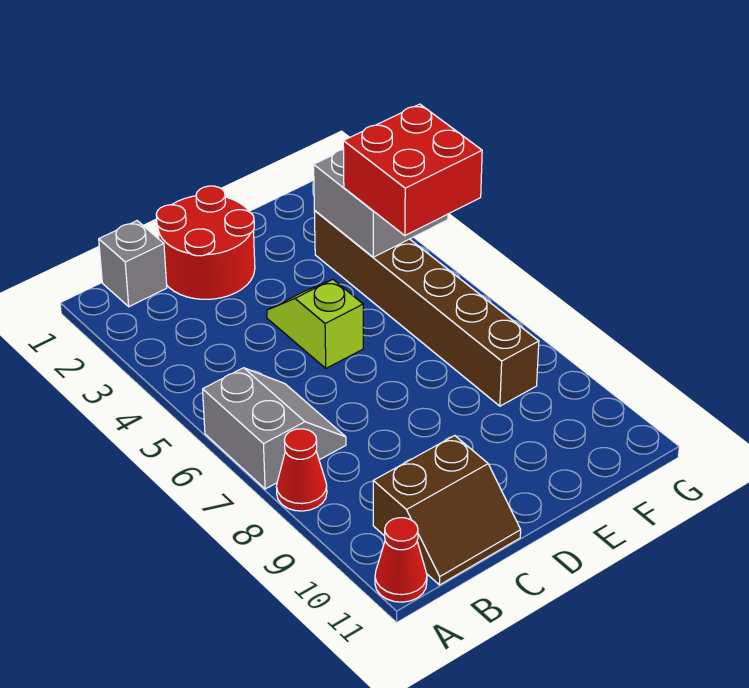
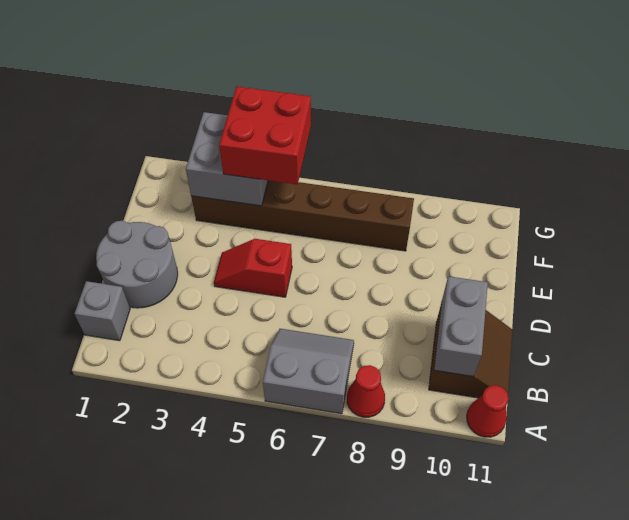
none -> grey 1x2 brick [434,276,488,377]
red 2x2 round brick [156,186,255,299] -> grey 2x2 round brick [96,221,178,308]
lime 1x2 slope [267,279,363,368] -> red 1x2 slope [214,239,292,297]

